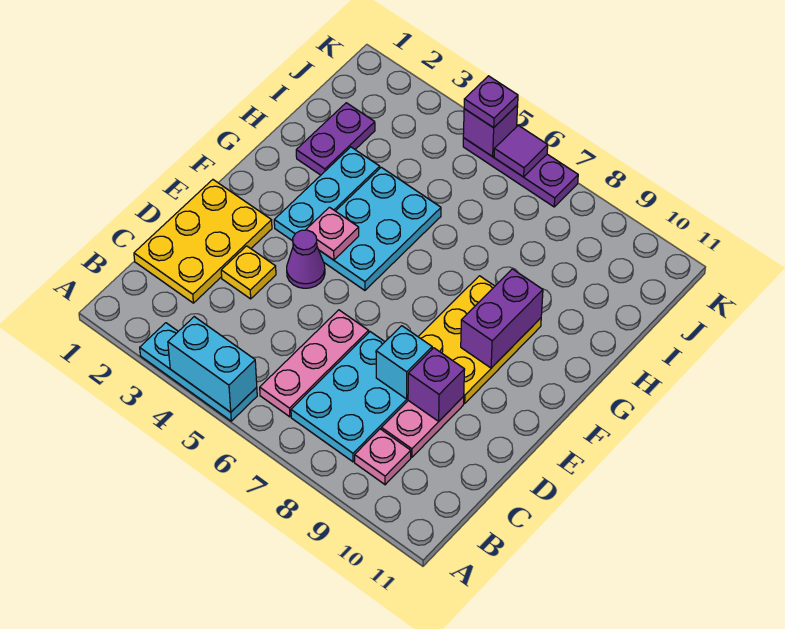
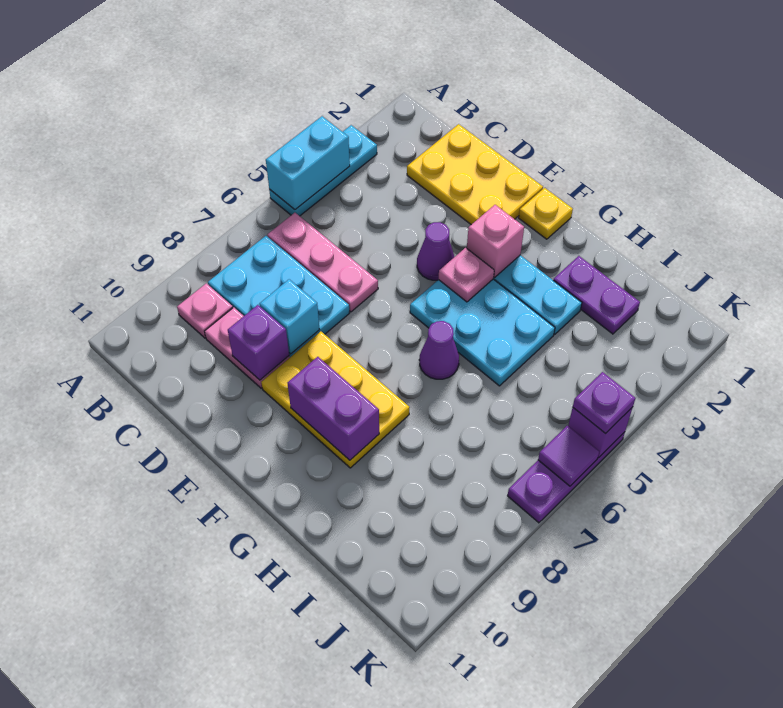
yellow 1x1 plate [221,246,276,299] -> yellow 1x1 plate moved to [519,188,573,239]
none -> pink 1x1 brick [467,205,524,278]
none -> purple 1x1 cone [420,321,459,379]

